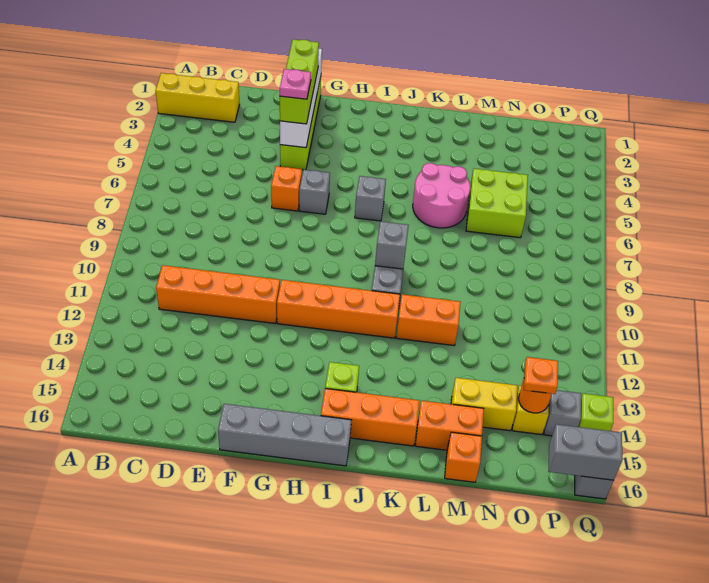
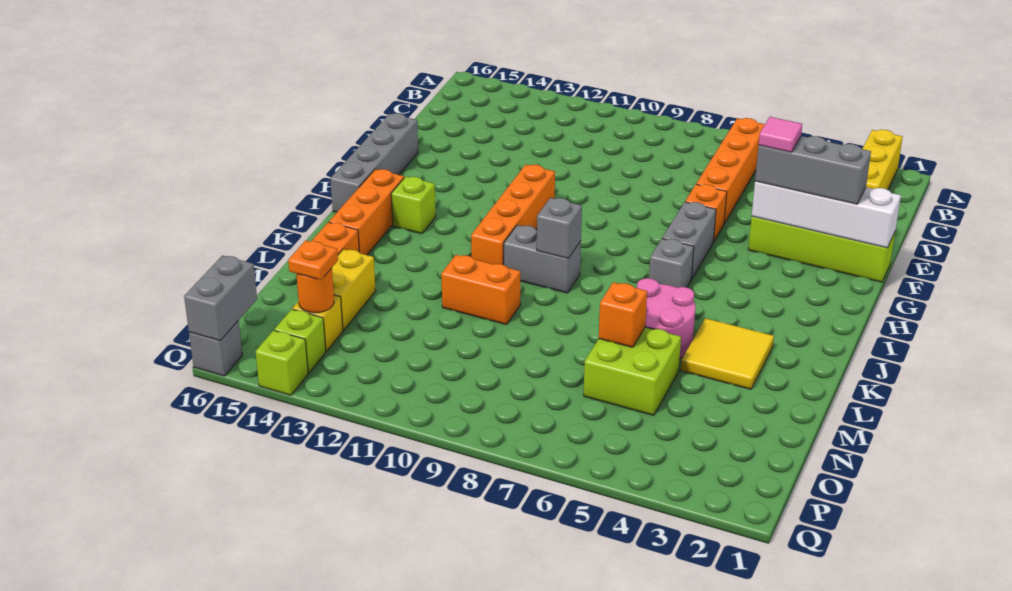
orange 1x4 brick [156,265,280,324] -> orange 1x4 brick moved to [696,118,765,224]
lime 1x3 brick [280,39,319,124] -> grey 1x3 brick [755,136,871,204]
pink 1x1 plate [280,69,311,99] -> pink 1x1 tile [759,117,802,152]
grey 1x1 brick [299,169,330,214] -> grey 1x2 brick [662,202,716,279]
none -> yellow 2x2 tile [681,318,774,389]
orange 1x2 brick [396,294,461,345] -> orange 1x2 brick turned to [441,255,520,325]
orange 1x1 brick [445,432,482,482] -> orange 1x1 brick moved to [599,282,647,347]
grey 1x1 brick [544,390,581,436] -> lime 1x1 brick [274,309,326,373]

